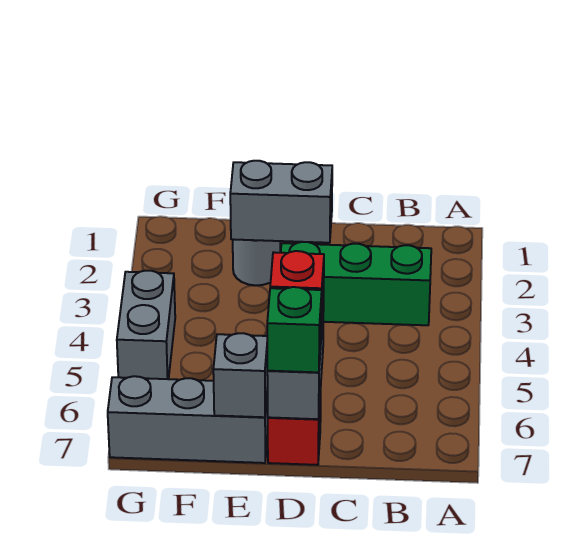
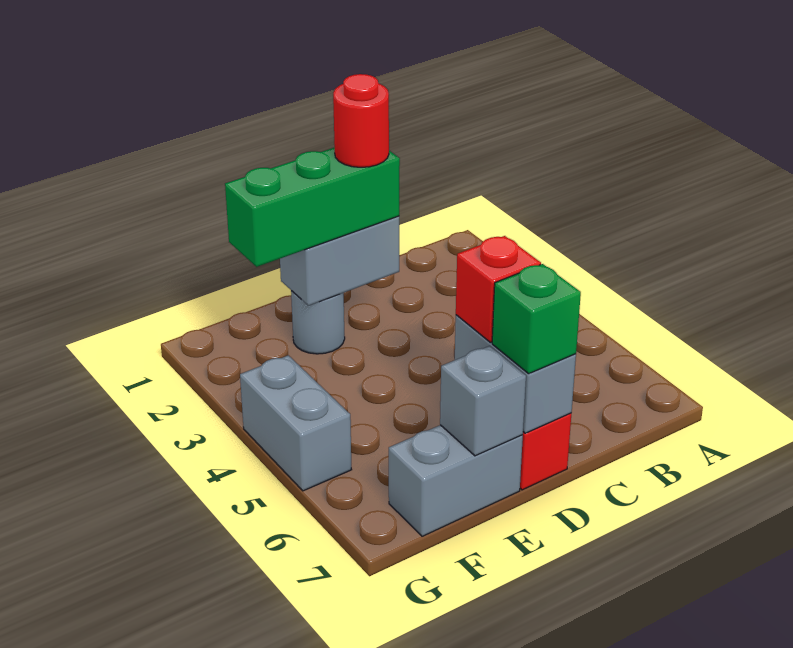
green 1x3 brick [281,242,431,325] -> green 1x3 brick moved to [225,147,400,267]
none -> red 1x1 round brick [333,74,389,167]
grey 1x3 brick [108,376,268,463] -> grey 1x2 brick [389,425,523,536]

